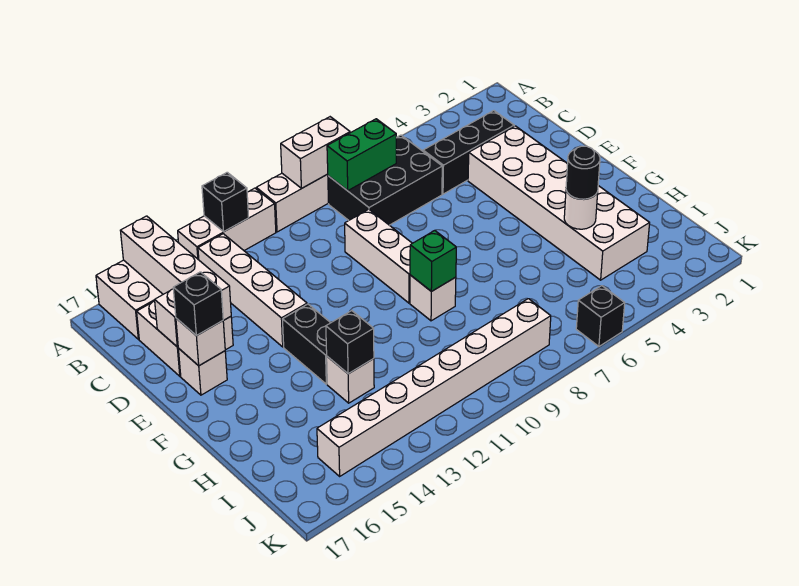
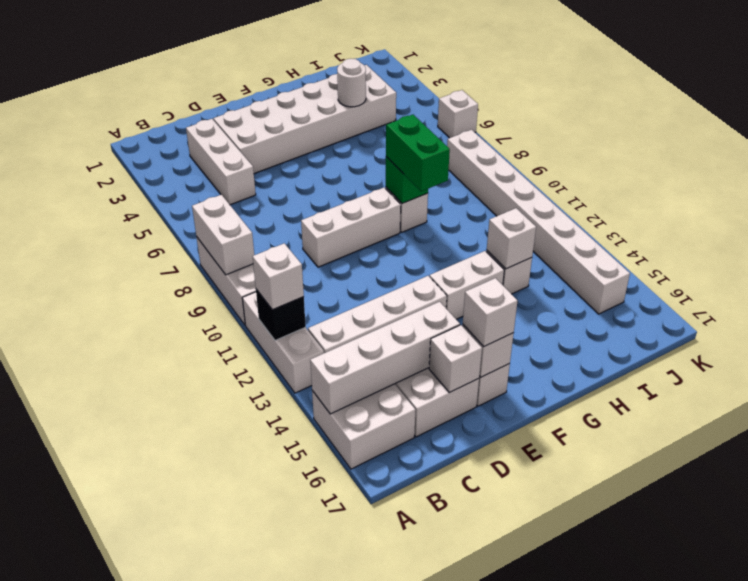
none -> white 1x1 brick [253,243,304,310]
black 2x3 brick [328,135,442,225] -> none
green 1x2 brick [327,119,396,191] -> green 1x2 brick moved to [386,115,450,191]
black 1x3 brick [423,111,514,194] -> white 1x3 brick [186,119,256,205]
black 1x1 brick [173,272,223,336] -> white 1x1 brick [463,278,518,347]
black 1x2 brick [283,304,330,384] -> white 1x2 brick [430,251,504,319]
black 1x1 round brick [566,146,600,199] -> none
black 1x1 brick [326,311,374,374] -> white 1x1 brick [487,208,536,269]
black 1x1 brick [576,286,625,346] -> white 1x1 brick [438,90,478,138]

